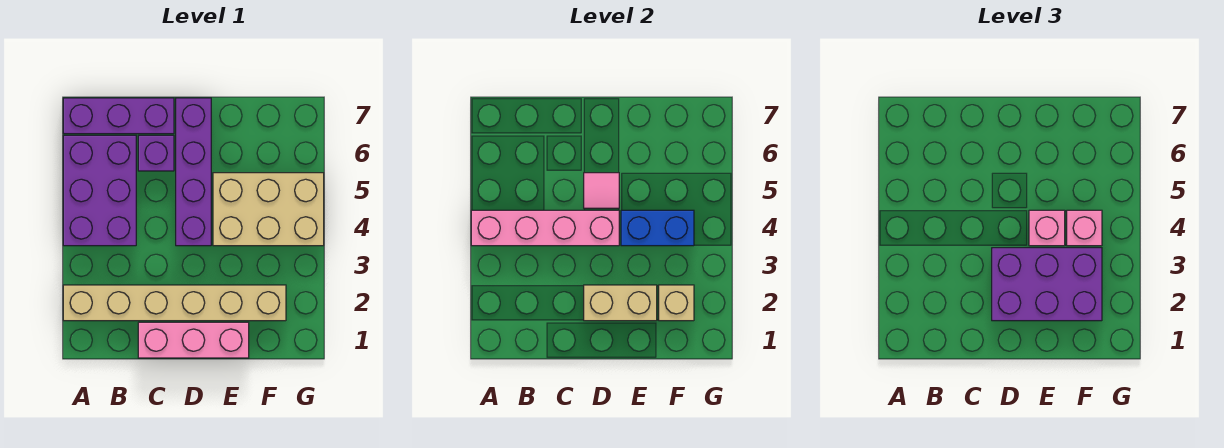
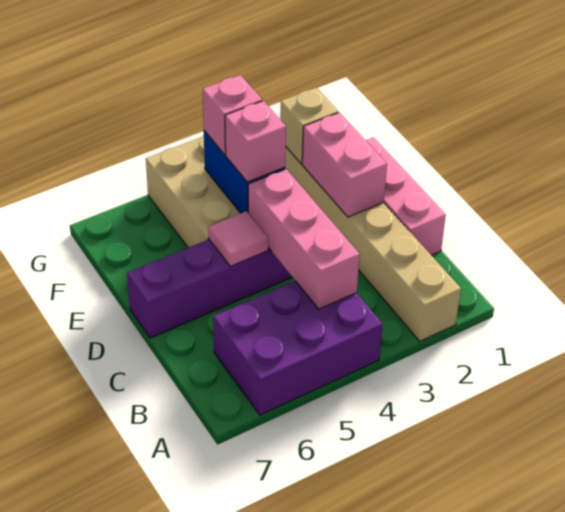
pink 1x4 brick [471,210,619,246] -> pink 1x3 brick [248,169,360,309]
purple 1x3 brick [63,98,174,134] -> none
purple 1x1 brick [138,135,174,171] -> none
tan 1x2 brick [584,285,657,321] -> pink 1x2 brick [302,113,387,217]
purple 2x3 brick [992,248,1102,321] -> none

